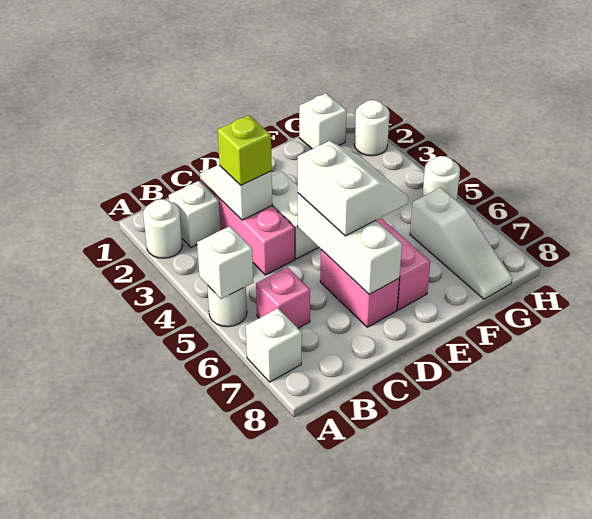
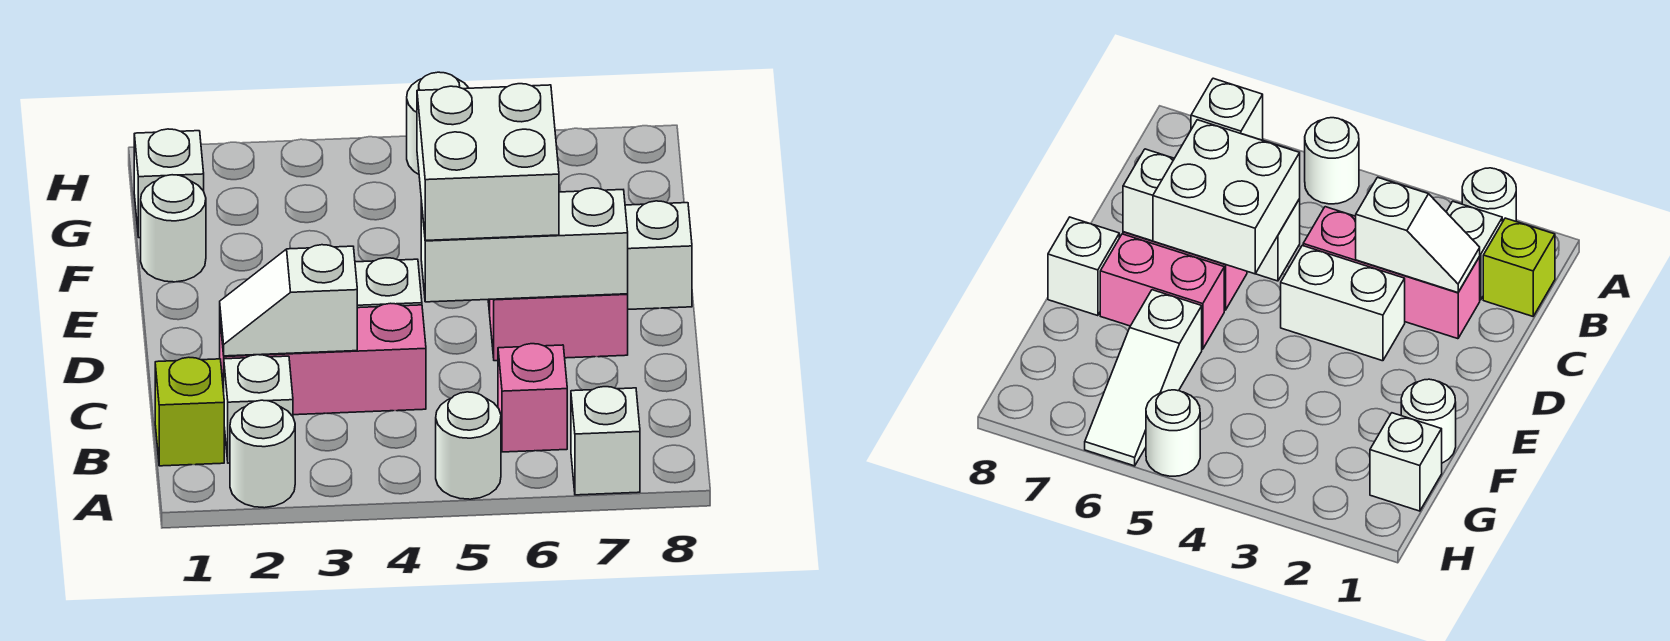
white 1x1 brick [197,226,253,299] -> white 1x1 brick moved to [625,201,692,309]
lime 1x1 brick [218,115,272,185] -> lime 1x1 brick moved to [155,357,224,466]
white 2x2 slope [297,141,408,236] -> white 2x2 brick [417,84,559,241]
white 1x3 slope [410,188,512,299] -> white 1x3 slope turned to [1085,290,1202,466]
white 1x1 round brick [354,100,390,156] -> white 1x1 round brick moved to [141,175,206,282]

